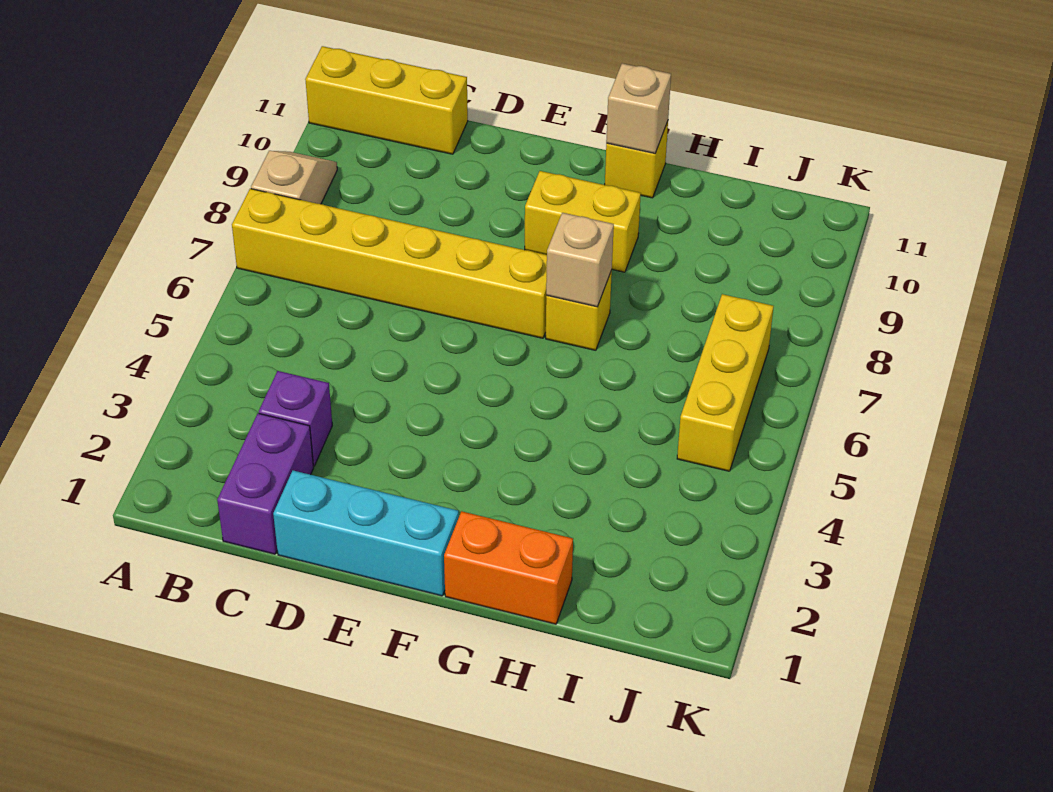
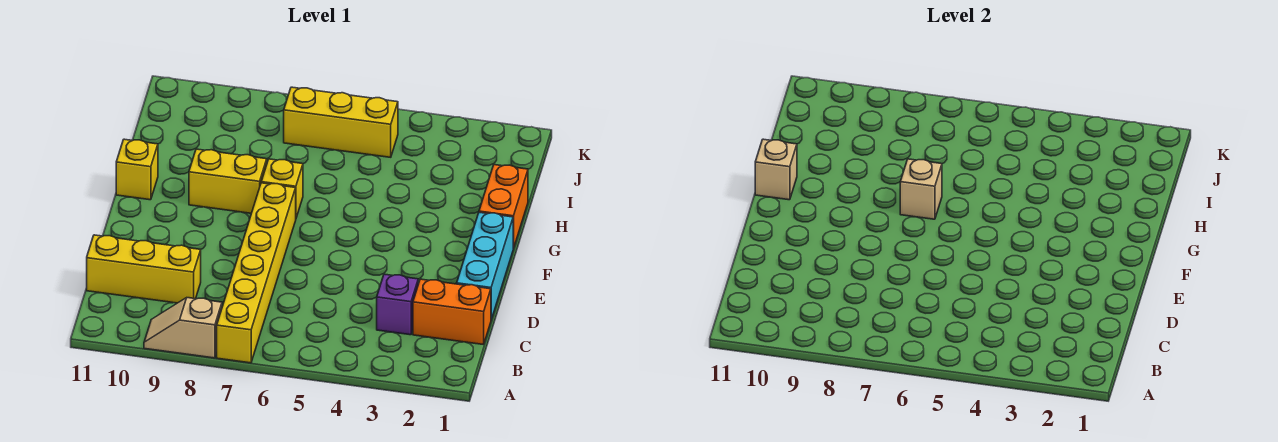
yellow 1x3 brick [305,46,468,154] -> yellow 1x3 brick turned to [87,235,201,303]
purple 1x2 brick [217,413,314,554] -> orange 1x2 brick [413,279,491,345]
yellow 1x2 brick [525,171,641,272] -> yellow 1x2 brick turned to [189,149,267,213]

